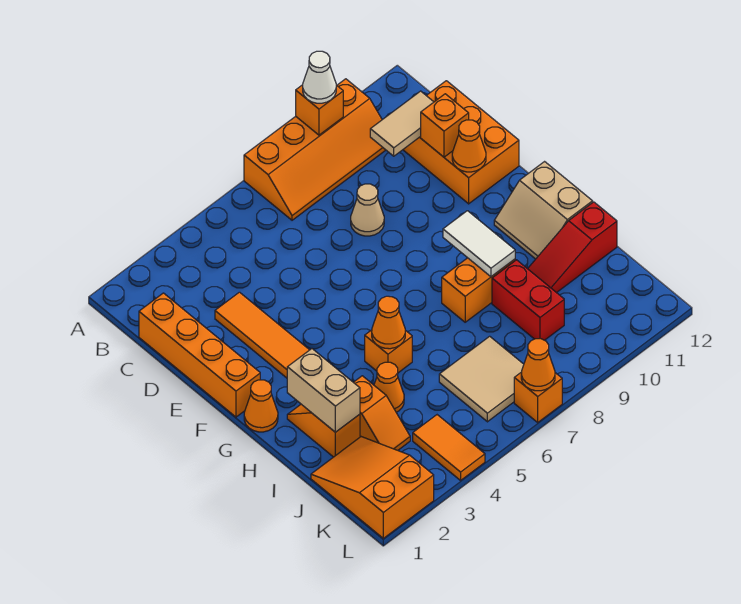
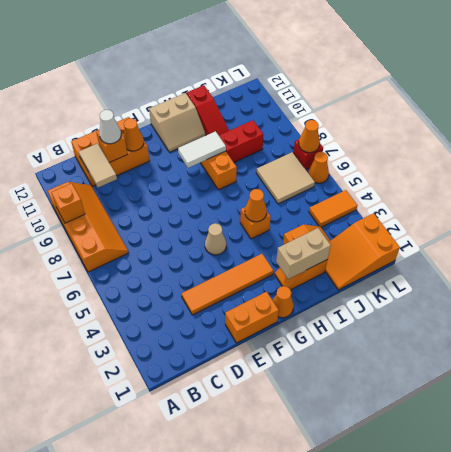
white 1x1 cone [303,51,336,103] -> white 1x1 cone moved to [99,110,121,144]
orange 1x4 brick [139,293,260,417] -> orange 1x2 brick [225,292,279,343]
tan 1x1 cone [351,184,384,236] -> tan 1x1 cone moved to [205,223,226,255]
orange 1x1 cone [374,362,404,412] -> orange 1x1 cone moved to [308,152,329,183]
orange 1x1 brick [514,372,562,422] -> red 1x1 brick [293,139,323,170]

